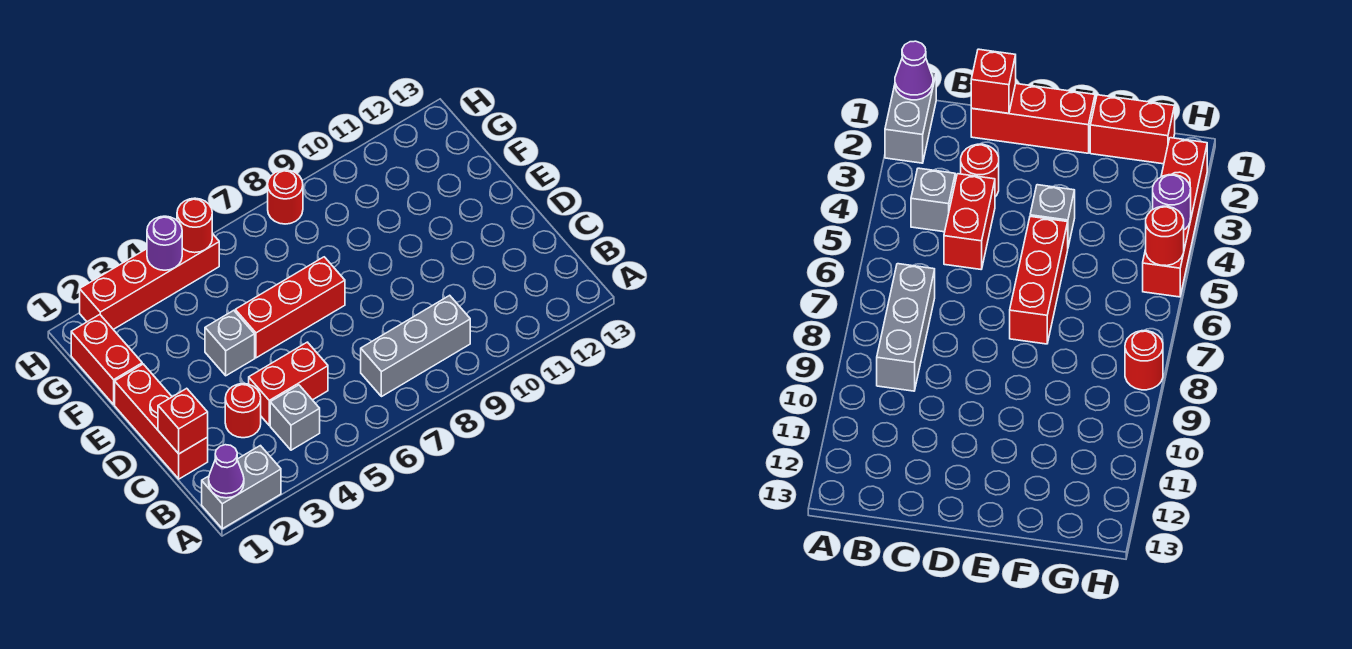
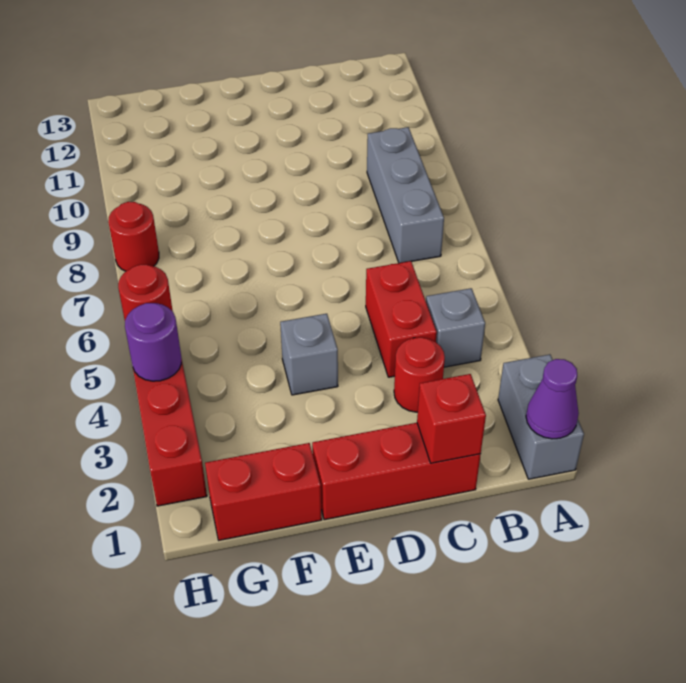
red 1x3 brick [235,257,345,358] -> none

